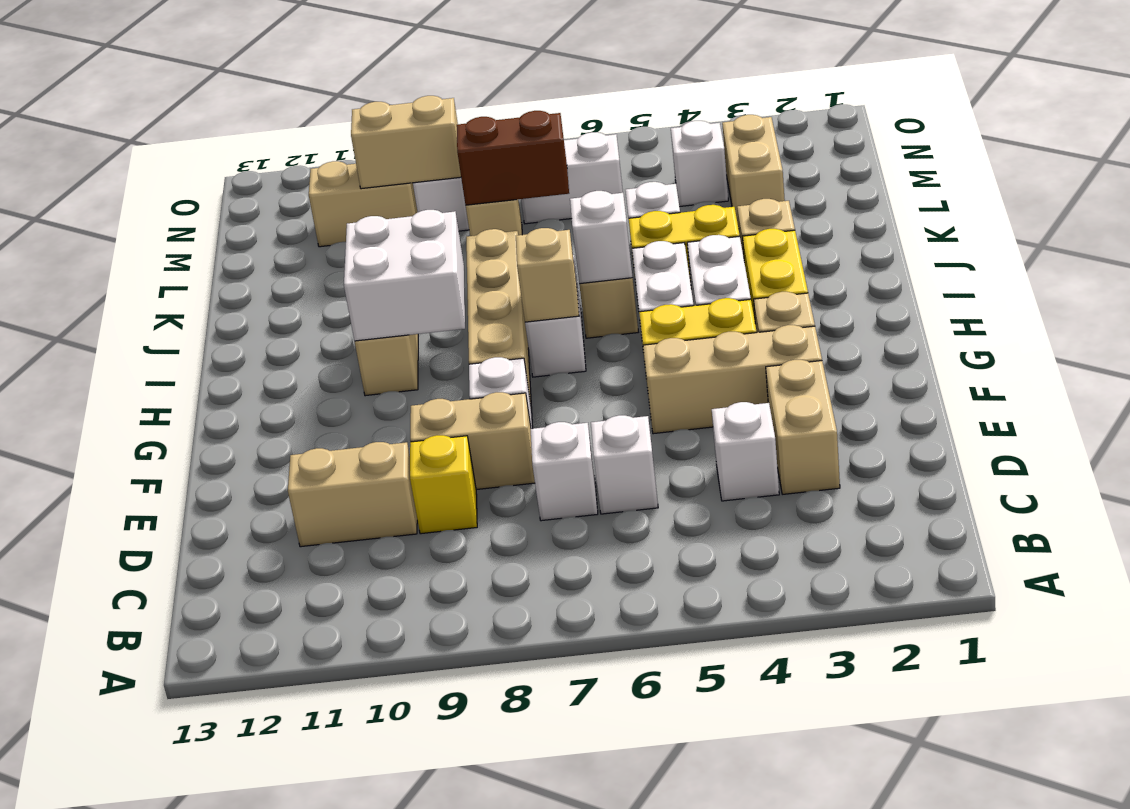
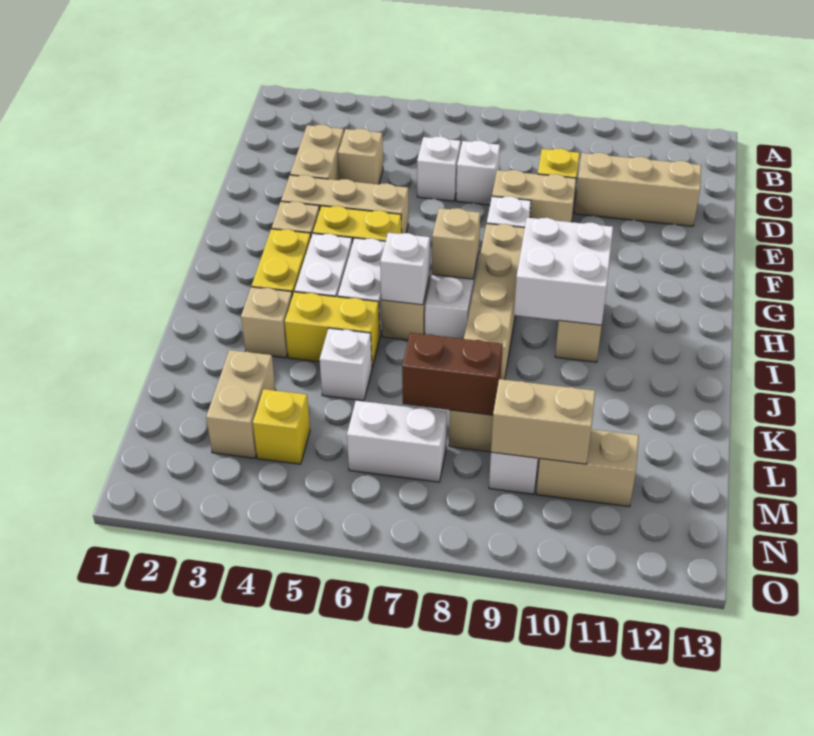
white 1x1 brick [712,402,779,501] -> tan 1x1 brick [338,129,383,184]
tan 1x2 brick [288,442,417,547] -> tan 1x3 brick [575,153,701,226]
white 1x1 brick [671,121,728,207] -> yellow 1x1 brick [253,389,310,464]

